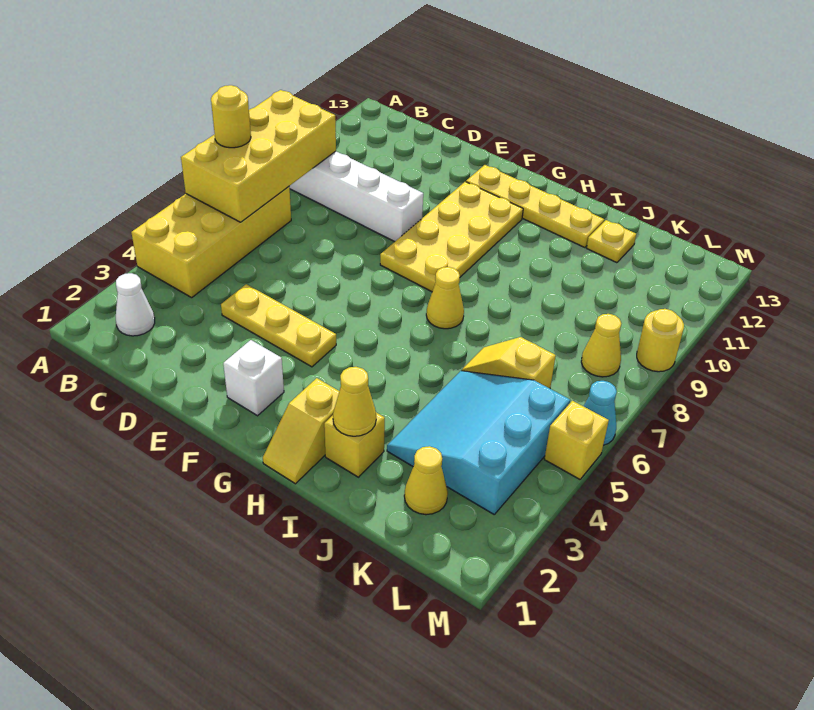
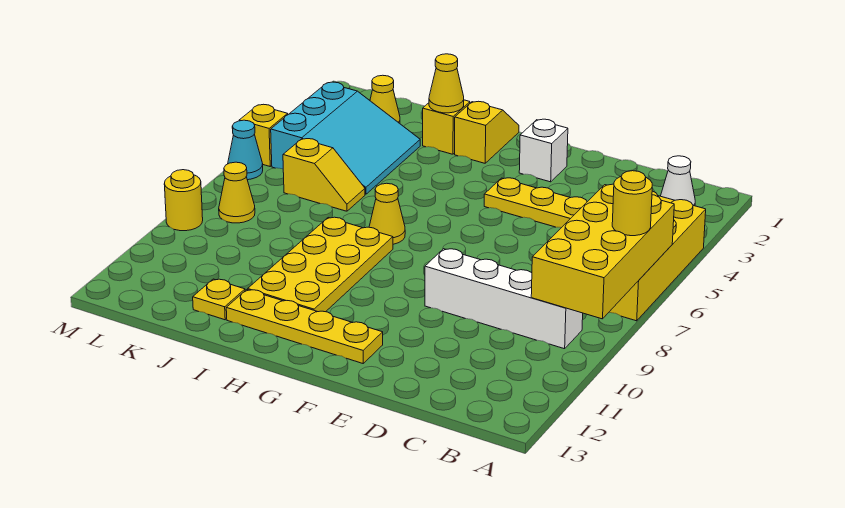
yellow 2x4 plate [380,182,523,292] -> yellow 2x4 plate moved to [248,217,393,312]

